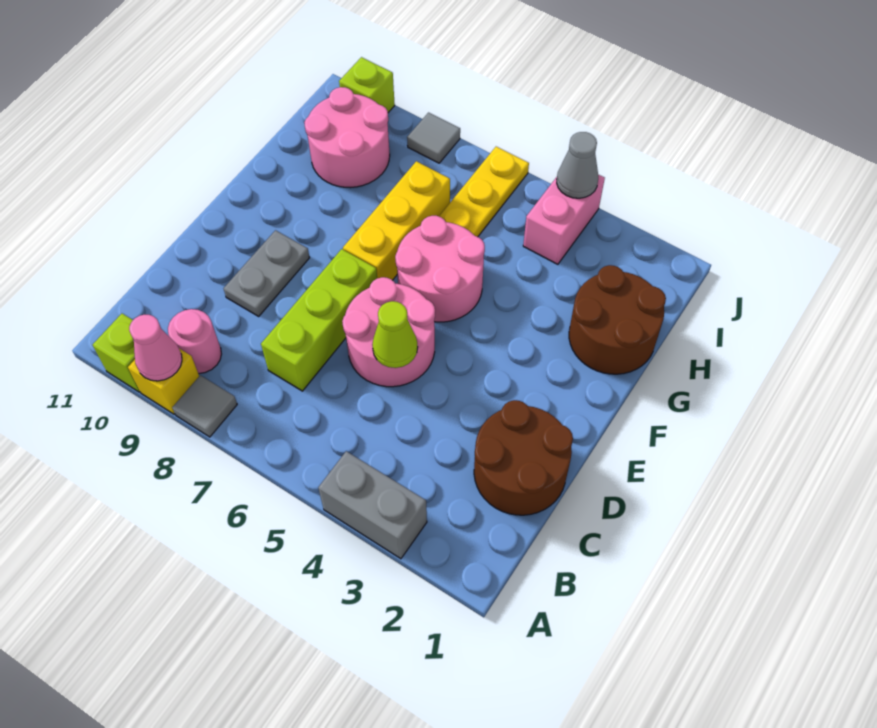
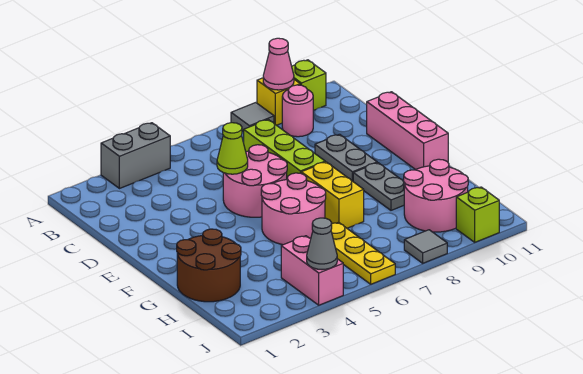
brown 2x2 round brick [474,400,573,515] -> none
none -> pink 1x3 brick [367,92,448,170]
yellow 1x3 brick [343,161,450,280] -> yellow 1x2 brick [301,162,364,228]
none -> grey 1x2 plate [353,163,404,210]

